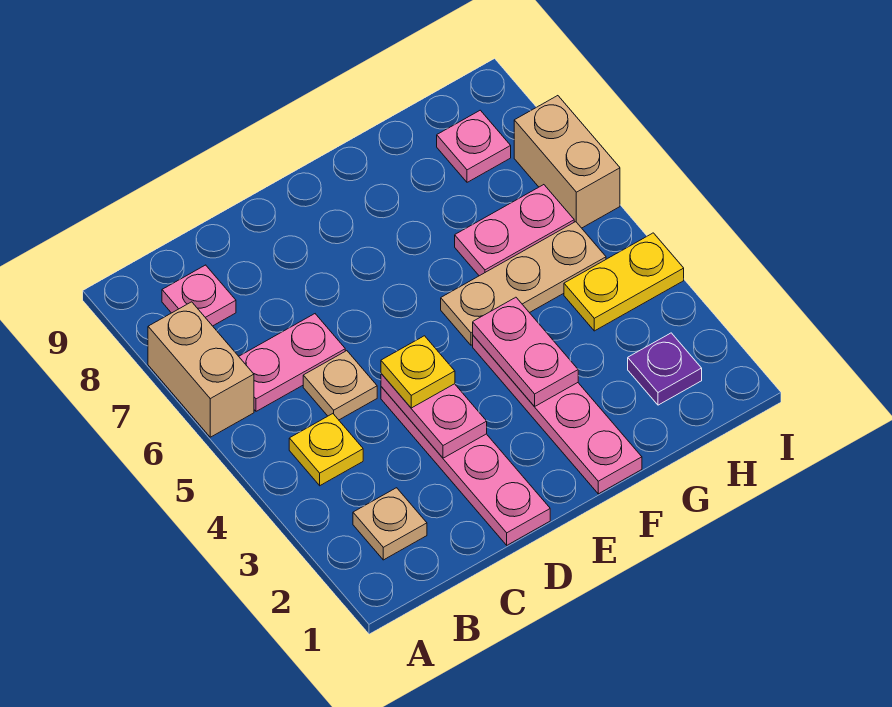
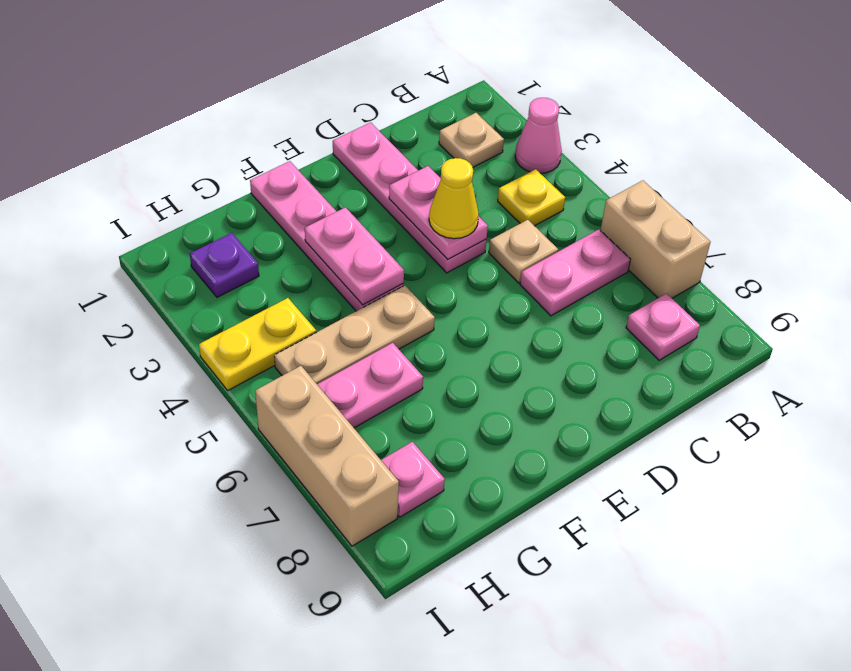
none -> pink 1x1 cone [515,98,562,173]
yellow 1x1 plate [381,336,455,408] -> yellow 1x1 cone [429,158,479,239]
tan 1x2 brick [514,96,620,228] -> tan 1x3 brick [255,366,399,546]

